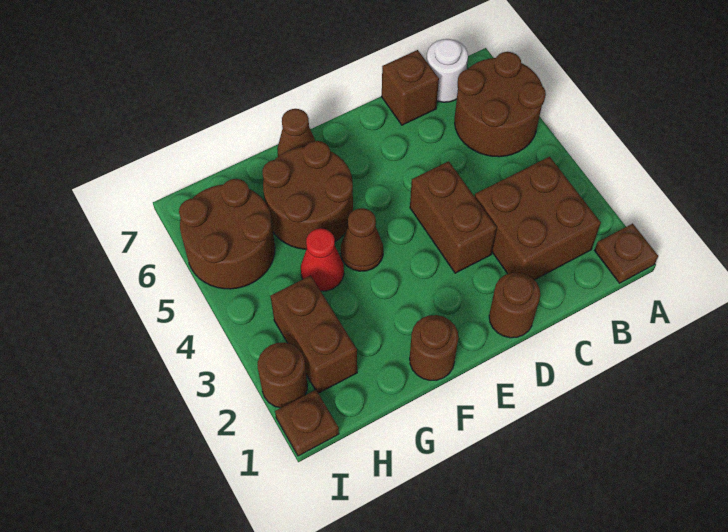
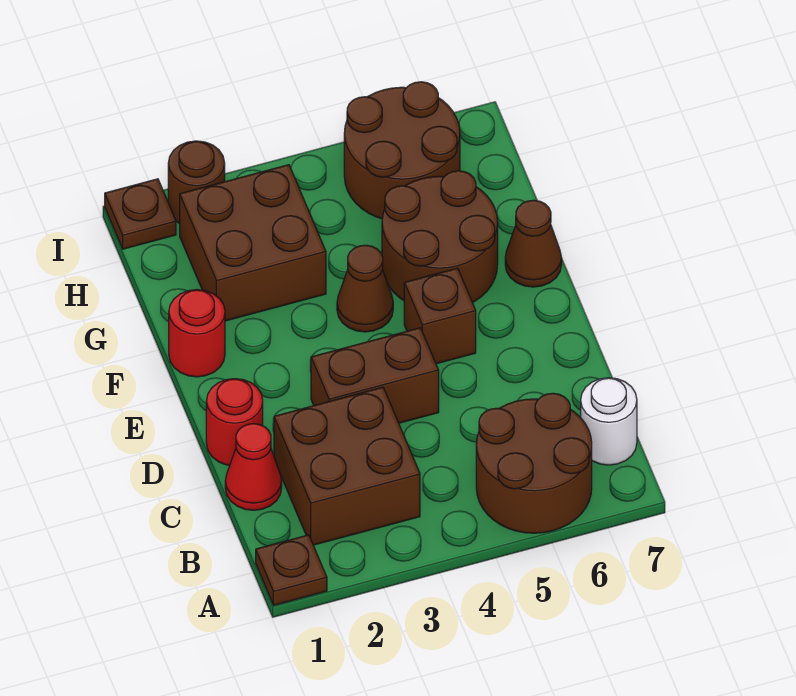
brown 1x1 brick [382,50,439,125] -> brown 1x1 brick moved to [404,268,476,364]
brown 1x1 round brick [489,272,540,338] -> red 1x1 round brick [206,379,263,465]
brown 1x1 round brick [410,315,458,380] -> red 1x1 round brick [169,289,225,377]
red 1x1 cone [301,228,344,291] -> red 1x1 cone moved to [225,424,282,510]
brown 1x2 brick [271,276,357,393] -> brown 2x2 brick [180,165,326,321]

